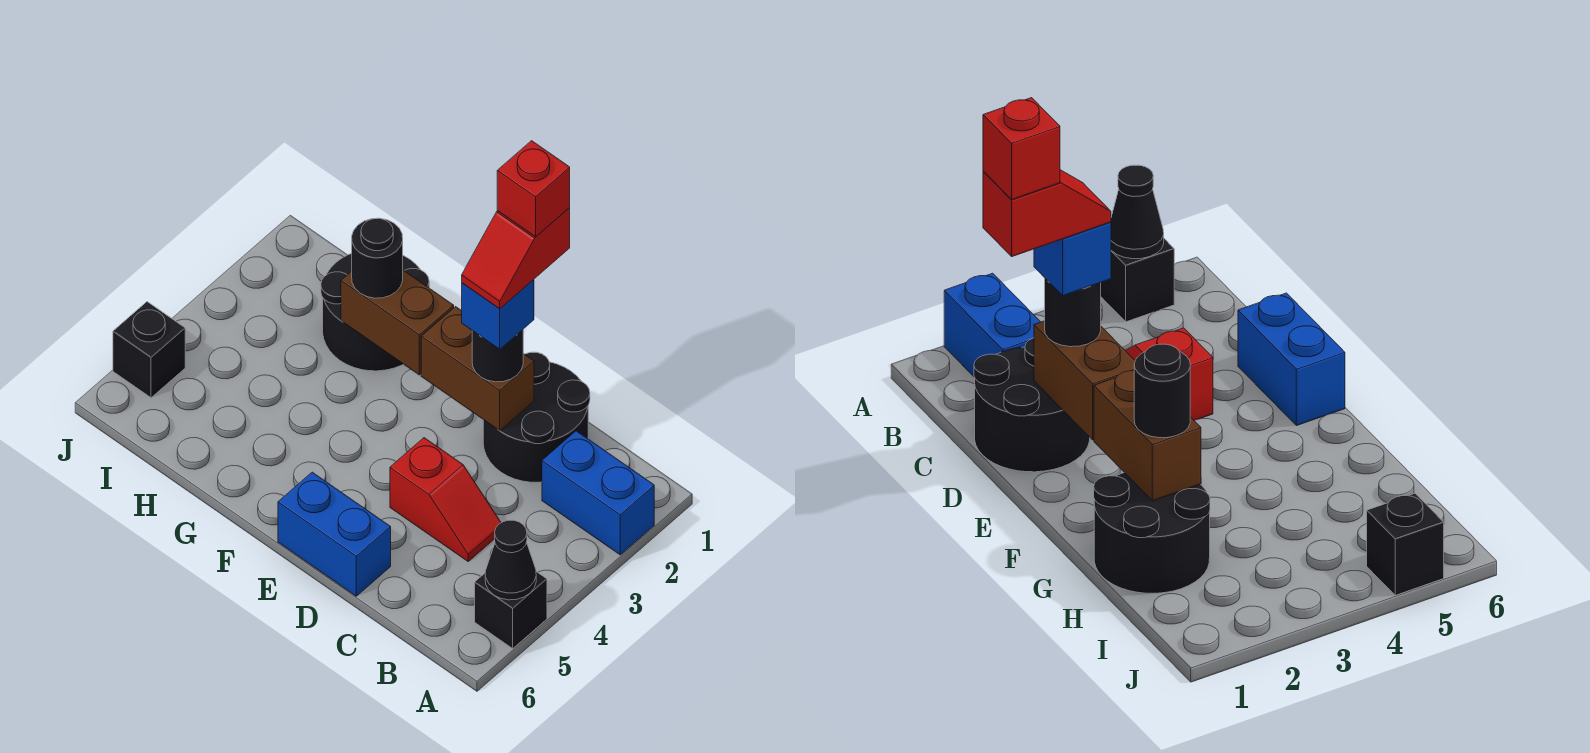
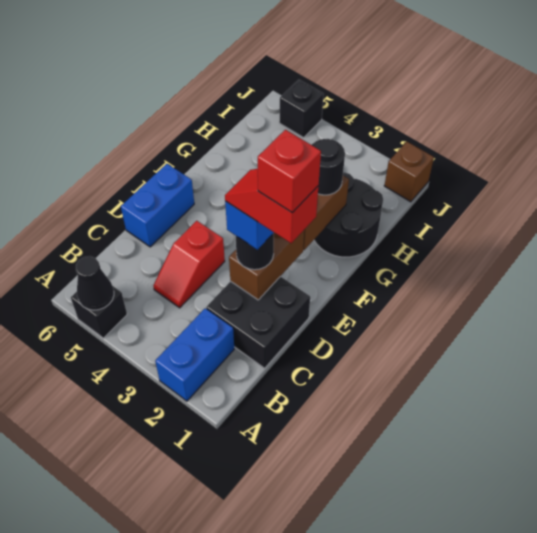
black 2x2 round brick [483,352,590,482] -> black 2x2 brick [206,276,310,368]
none -> brown 1x1 brick [384,142,434,202]

